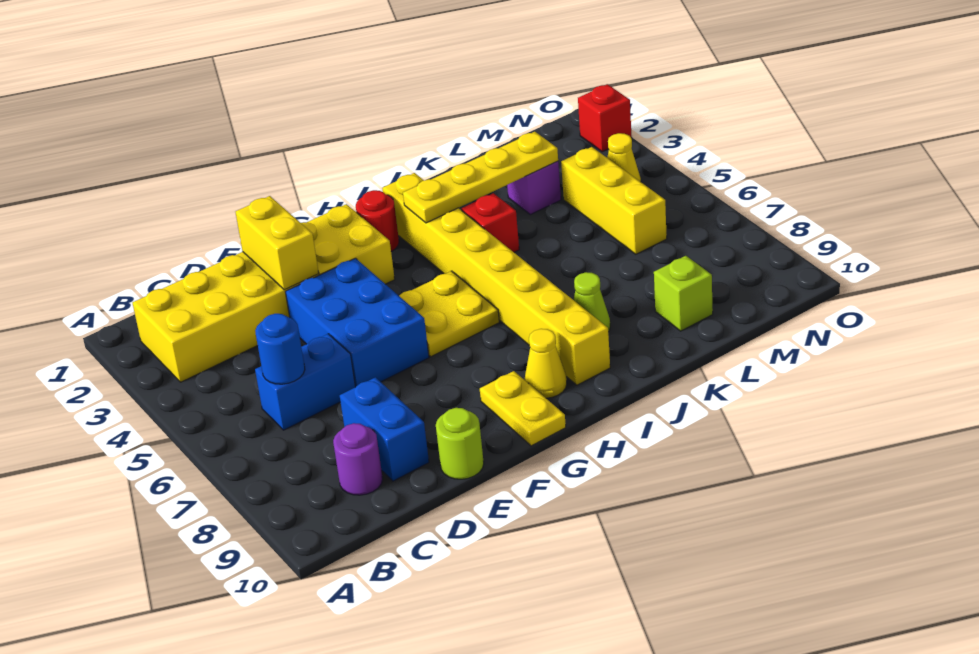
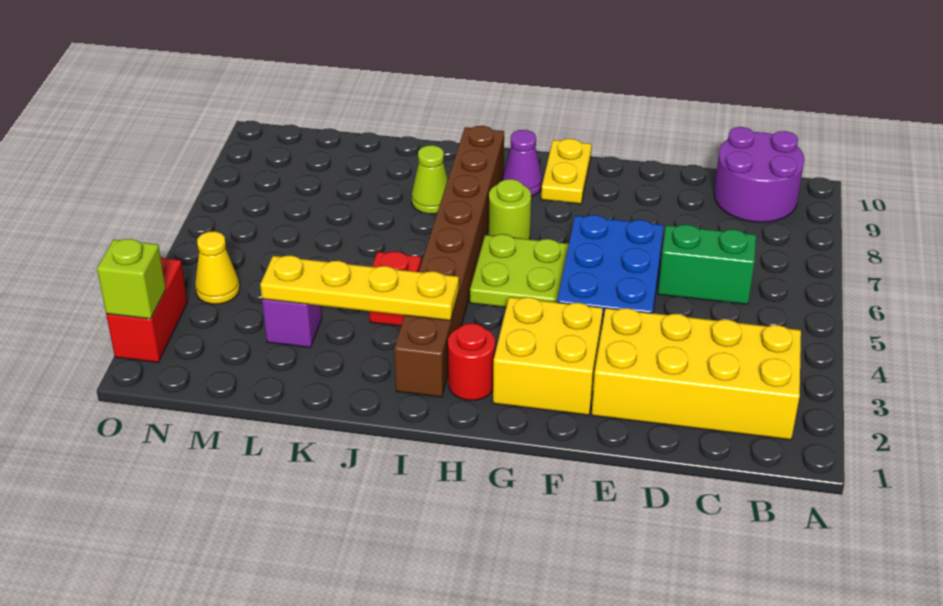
blue 1x2 brick [255,334,355,430] -> green 1x2 brick [658,225,756,304]
blue 1x1 round brick [255,314,305,384] -> none
purple 1x1 round brick [333,423,383,495] -> purple 2x2 round brick [714,127,804,222]
blue 1x2 brick [340,377,429,481] -> none
yellow 1x2 brick [236,196,319,290] -> none
lime 1x1 round brick [436,408,484,479] -> lime 1x1 round brick moved to [489,179,531,239]
yellow 2x2 plate [399,271,499,357] -> lime 2x2 plate [470,234,569,307]
yellow 1x1 cone [525,329,567,398] -> purple 1x1 cone [503,130,542,196]
yellow 1x8 brick [382,173,610,385] -> brown 1x8 brick [394,126,504,397]
lime 1x1 brick [654,256,713,331] -> lime 1x1 brick moved to [97,239,166,319]
yellow 1x3 brick [561,147,667,254] -> none
red 1x1 brick [578,84,632,152] -> red 1x2 brick [106,257,188,362]

